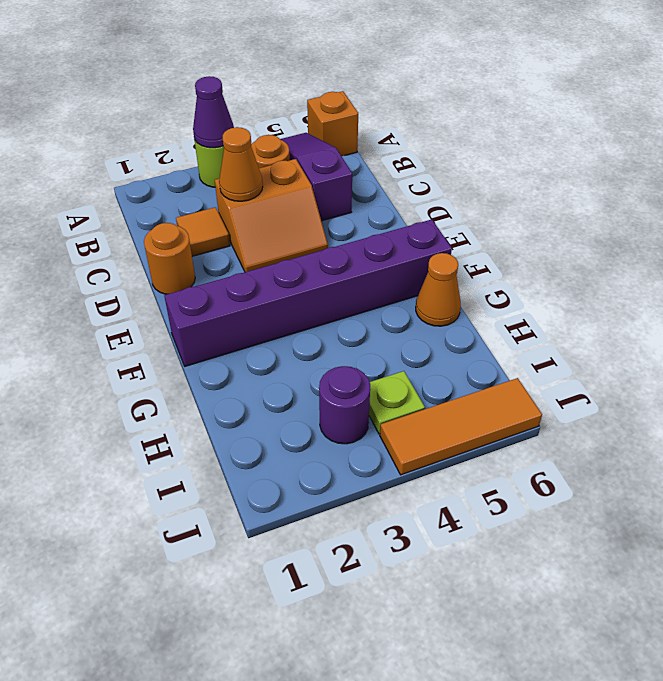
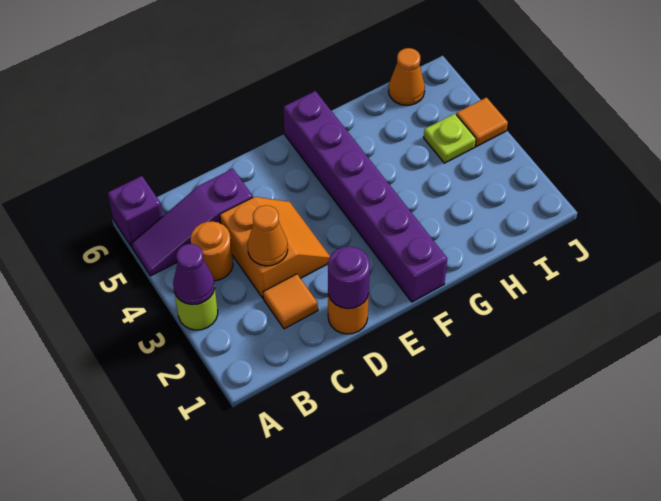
orange 1x1 brick [307,91,358,156] -> purple 1x1 brick [108,176,163,247]
orange 1x1 cone [416,253,461,326] -> orange 1x1 cone moved to [389,48,425,105]
purple 1x1 round brick [319,366,370,444] -> purple 1x1 round brick moved to [328,246,370,309]
orange 1x3 tile [380,378,542,475] -> orange 1x1 tile [456,98,508,147]

